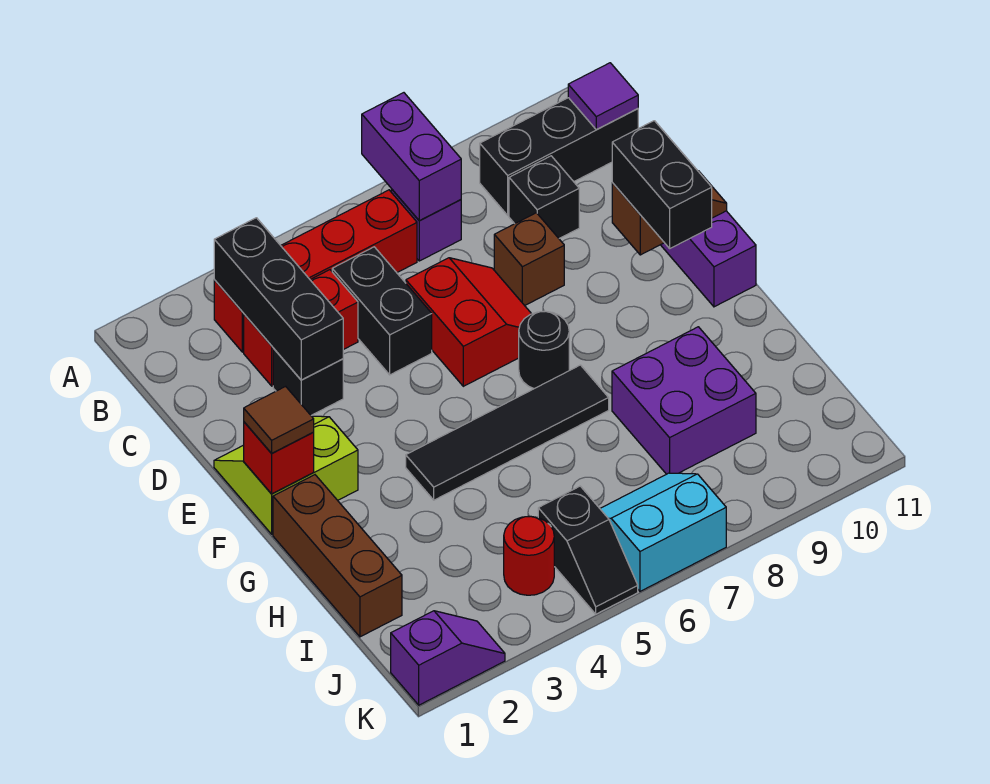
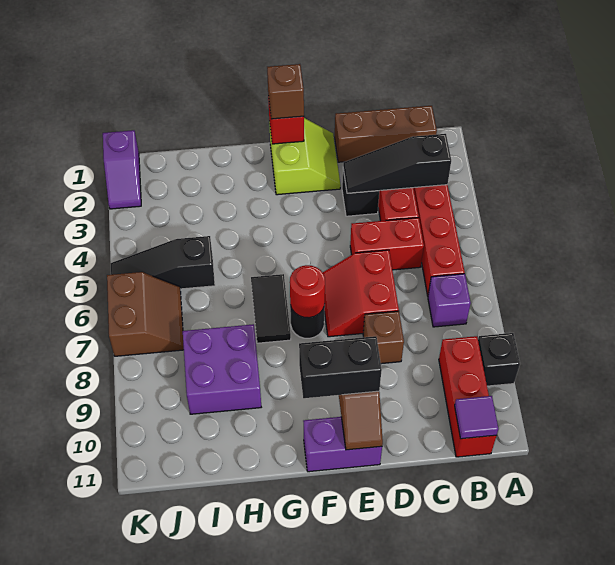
purple 1x2 brick [362,93,461,221] -> none
black 1x3 brick [214,218,343,380] -> black 1x3 slope [343,134,451,193]
black 1x3 brick [480,98,638,215] -> red 1x3 brick [439,336,497,457]
black 1x2 brick [332,247,432,375] -> red 1x2 brick [350,218,424,270]
black 1x1 brick [509,156,579,238] -> black 1x1 brick moved to [478,333,520,386]
red 2x2 slope [406,258,531,386] -> red 2x2 slope turned to [323,250,399,337]
brown 1x1 tile [244,386,314,453] -> brown 1x1 brick [267,64,304,119]
brown 1x3 brick [273,475,402,637] -> brown 1x3 brick moved to [335,106,437,162]
black 1x4 tile [406,365,609,500] -> black 1x2 tile [251,274,291,343]
red 1x1 round brick [504,516,554,595] -> red 1x1 round brick moved to [290,265,325,318]
black 1x2 slope [538,486,638,614] -> black 1x3 slope [111,236,215,289]
cyan 2x2 slope [600,473,726,591] -> brown 2x2 slope [107,272,184,356]

